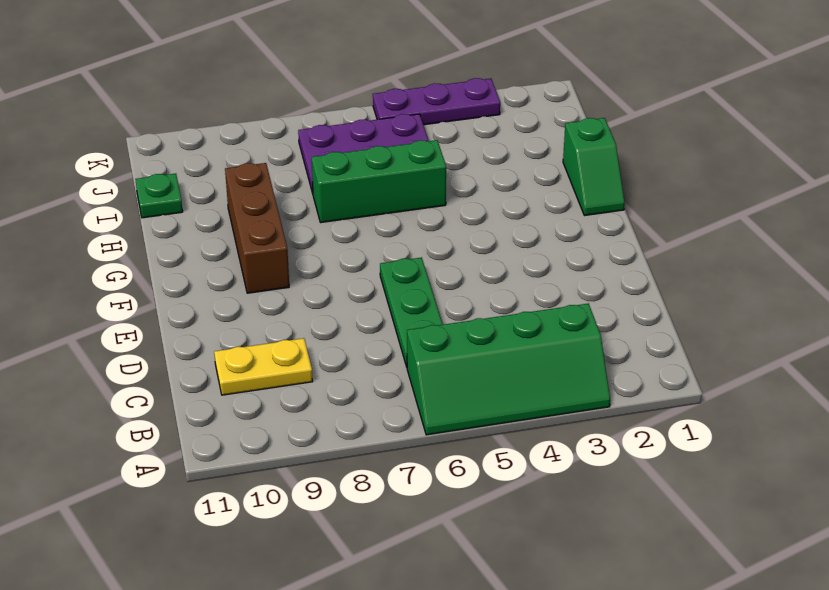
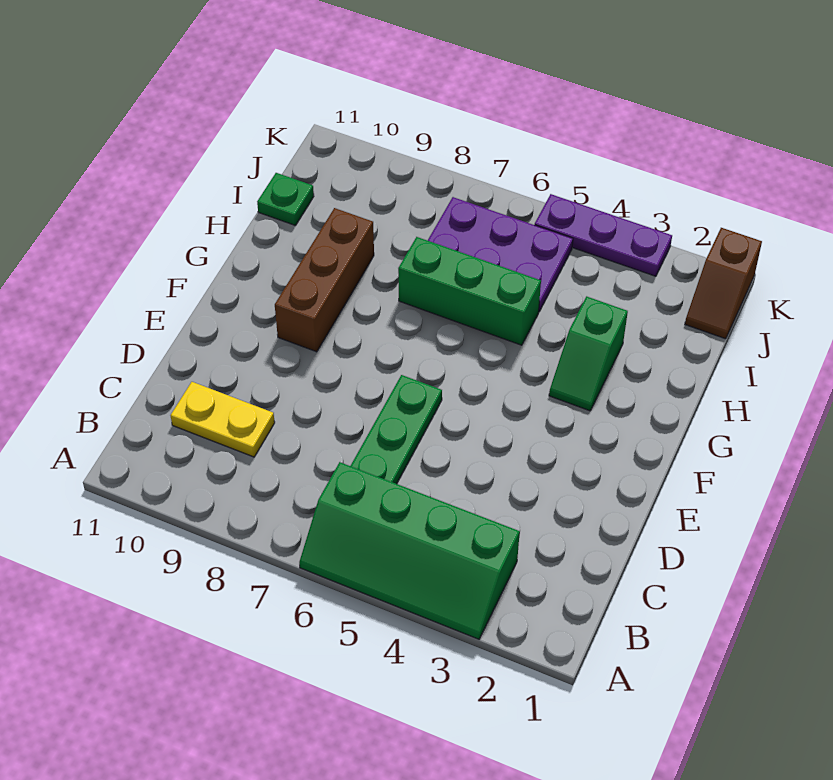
green 1x2 slope [563,118,625,216] -> green 1x2 slope moved to [549,296,628,411]
none -> brown 1x2 slope [685,228,762,339]

